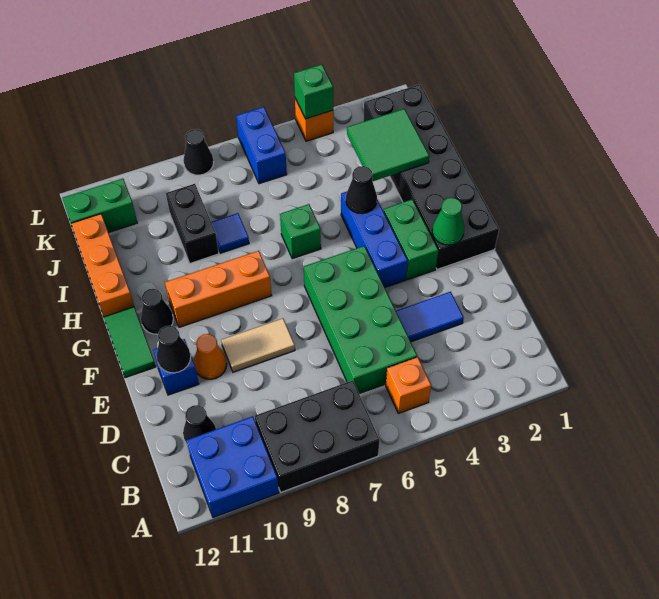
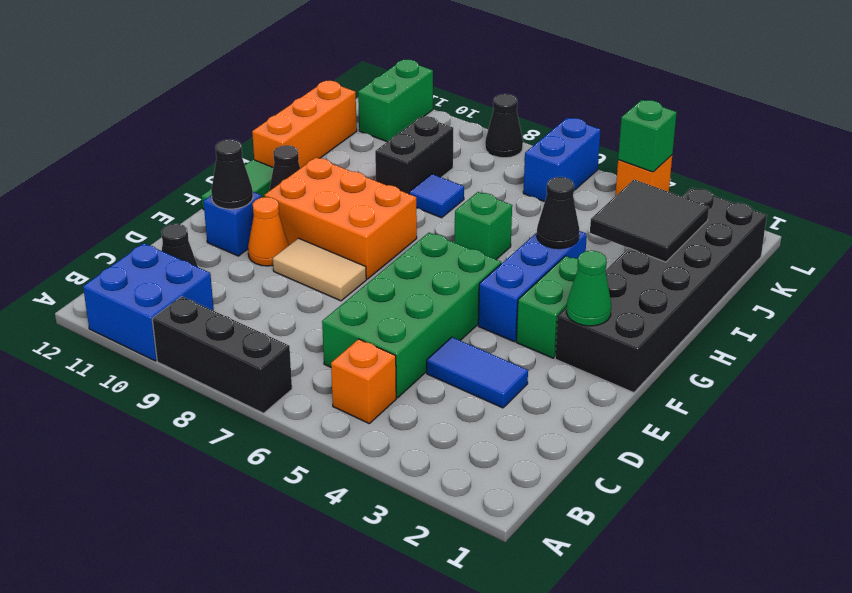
black 2x3 brick [255,380,380,492] -> black 1x3 brick [152,297,292,413]
orange 1x3 brick [165,251,272,327] -> orange 2x3 brick [264,158,417,279]
green 2x2 tile [347,109,429,181] -> black 2x2 tile [590,179,709,262]
green 1x2 brick [62,179,137,233] -> green 1x2 brick turned to [358,59,433,142]

